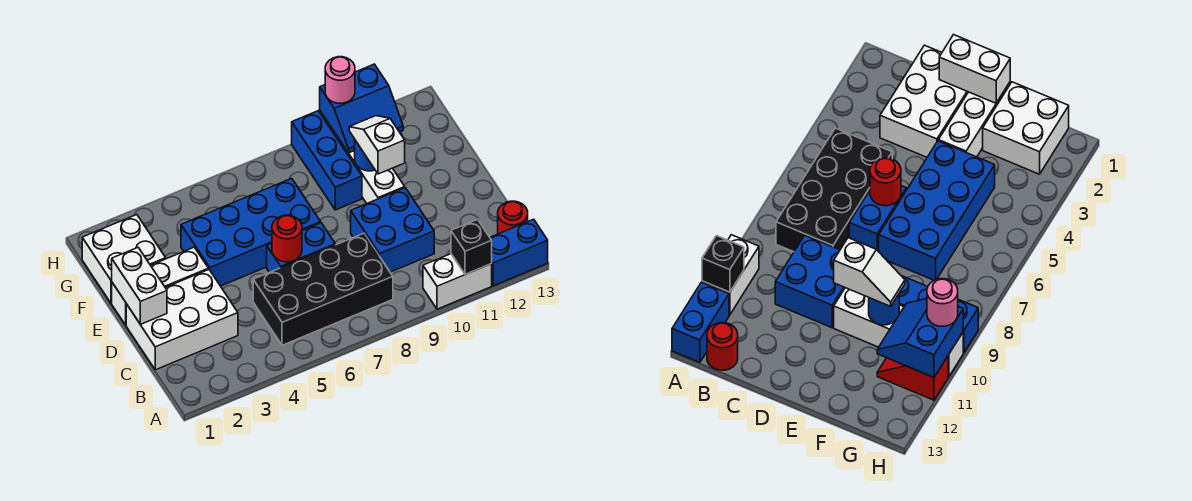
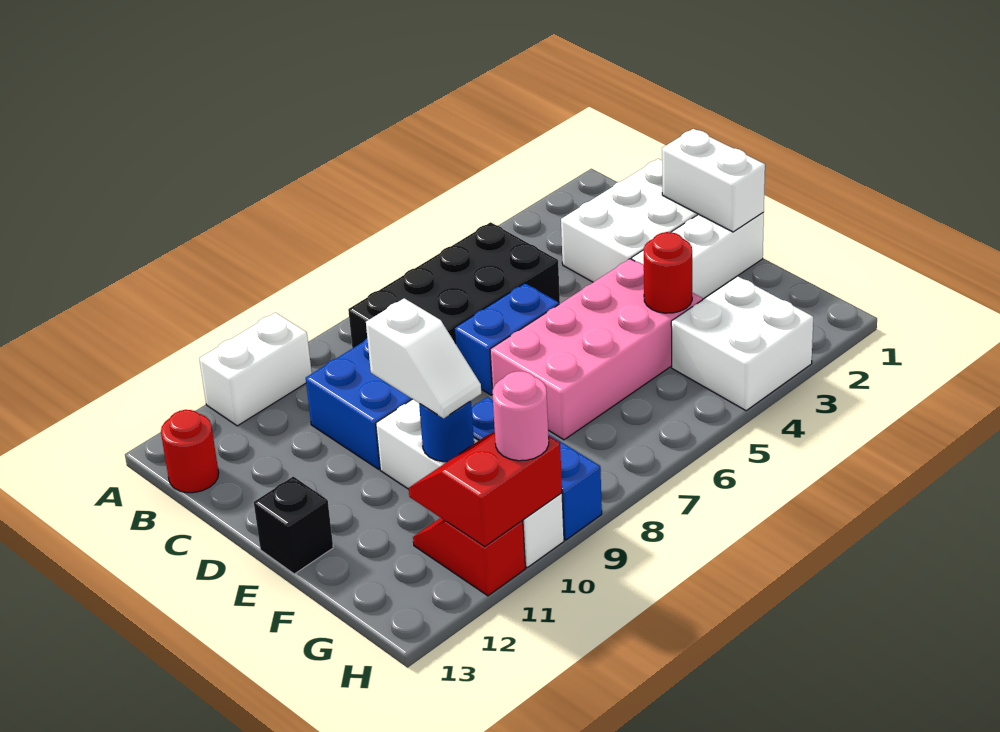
black 1x1 brick [451,219,492,274] -> black 1x1 brick moved to [254,476,333,574]
blue 1x2 brick [490,219,548,286] -> none
red 1x1 round brick [272,215,302,262] -> red 1x1 round brick moved to [644,232,692,313]
blue 2x4 brick [181,178,321,286] -> pink 2x4 brick [490,259,702,440]
white 2x2 brick [82,215,166,303] -> white 2x2 brick moved to [671,276,813,411]
blue 2x2 slope [320,64,403,153] -> red 2x2 slope [409,432,562,547]

